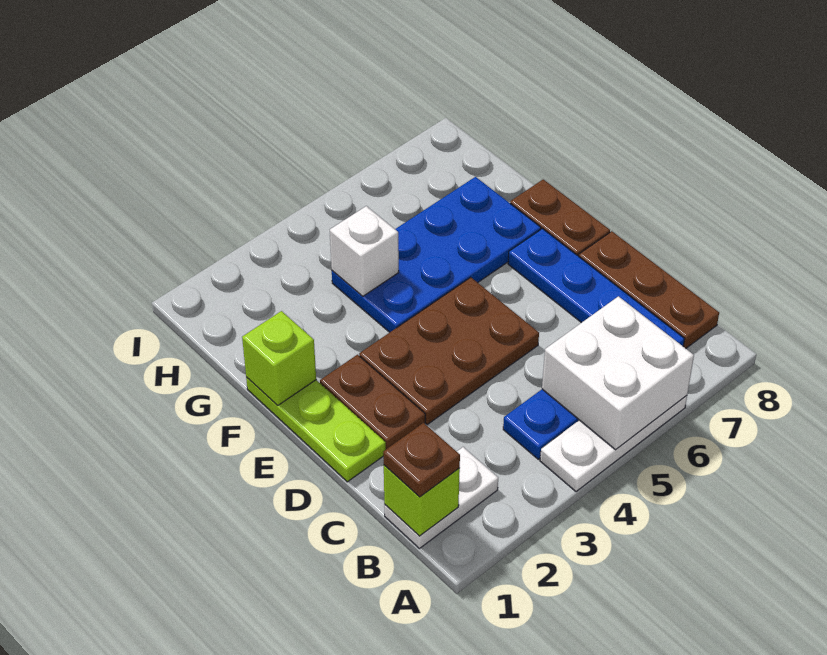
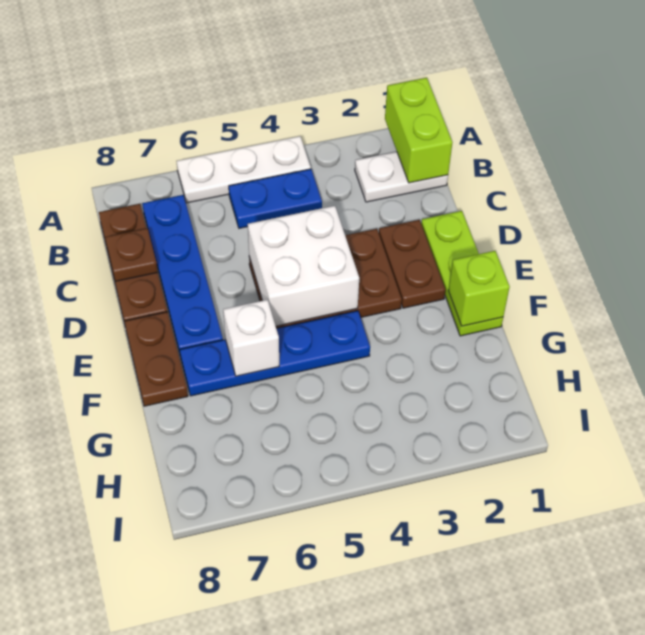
white 2x2 brick [542,296,694,450] -> white 2x2 brick moved to [248,206,359,326]
lime 1x1 brick [384,465,460,536] -> lime 1x2 brick [385,78,453,183]
brown 1x1 plate [383,423,460,497] -> brown 1x1 plate moved to [105,228,158,281]
blue 2x4 plate [332,177,541,332] -> blue 1x4 plate [180,311,370,396]
white 1x1 brick [330,206,399,296] -> white 1x1 brick moved to [223,300,279,376]

